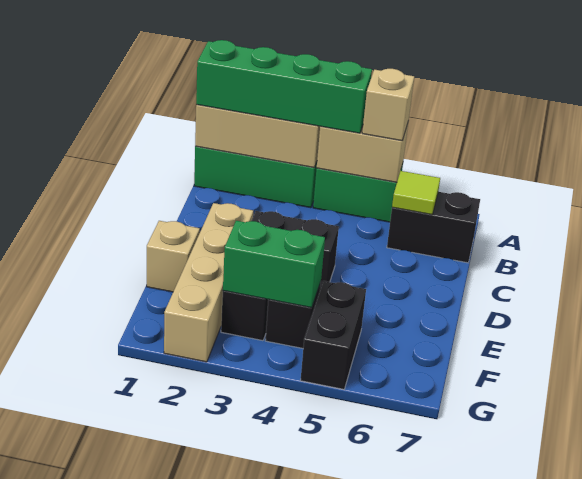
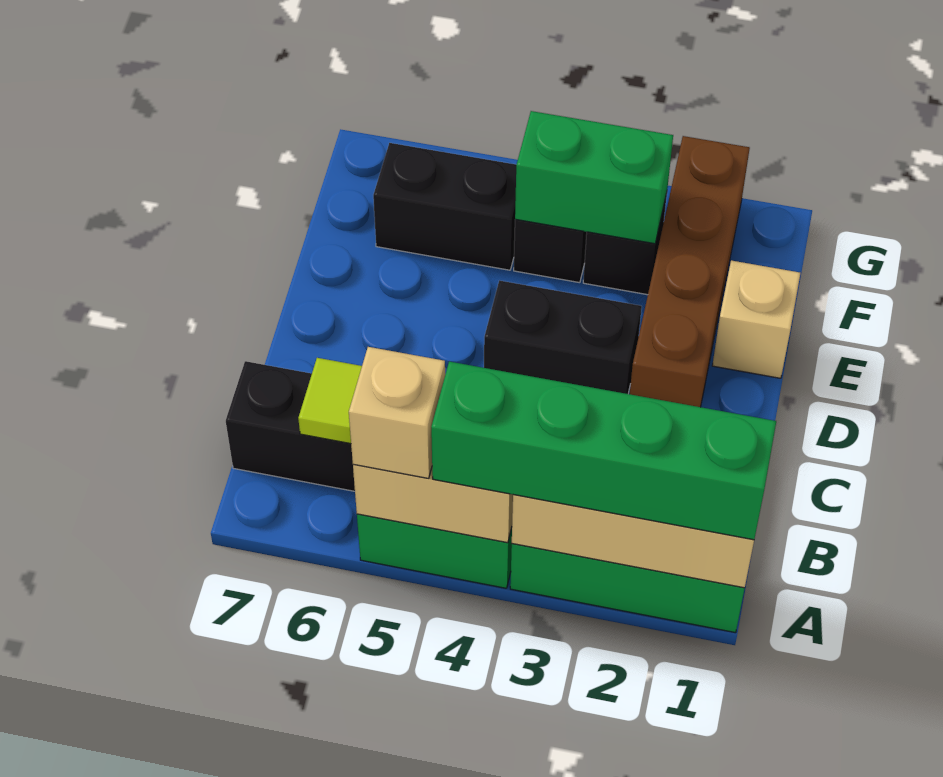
tan 1x4 brick [164,203,253,362] -> brown 1x4 brick [630,136,750,407]
black 1x2 brick [300,281,366,389] -> black 1x2 brick turned to [373,143,516,270]

